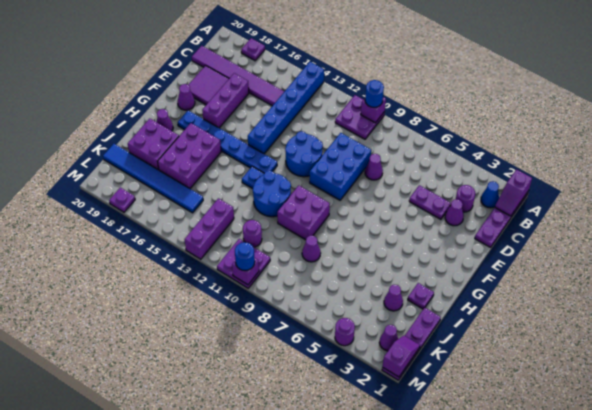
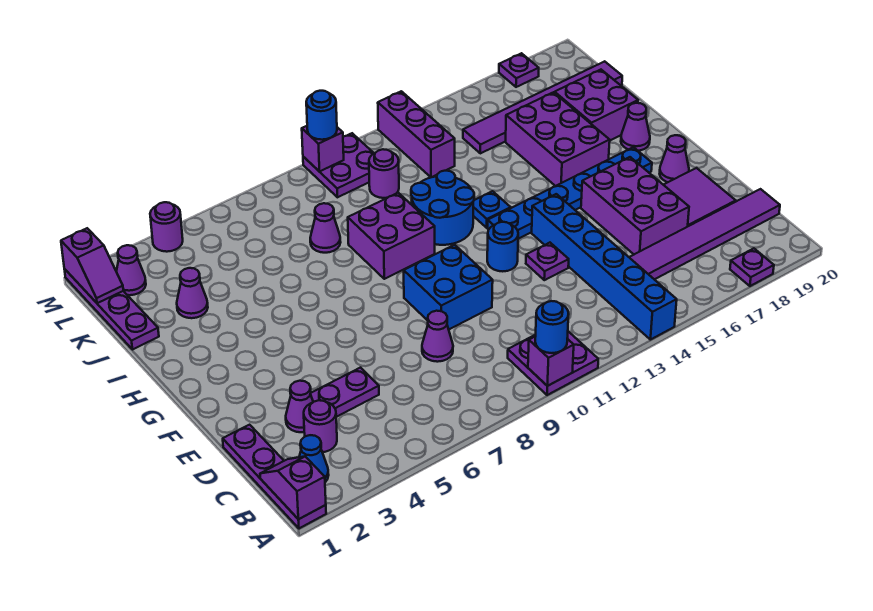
blue 2x3 brick [310,133,371,200] -> blue 2x2 brick [404,245,493,329]
purple 1x3 brick [202,73,249,128] -> purple 2x3 brick [581,157,689,254]
blue 2x2 round brick [285,131,323,177] -> blue 1x1 round brick [487,222,518,271]
purple 1x1 plate [408,283,434,309] -> purple 1x1 plate moved to [526,243,569,280]
blue 1x6 tile [103,144,203,213] -> purple 1x6 tile [463,61,622,153]

